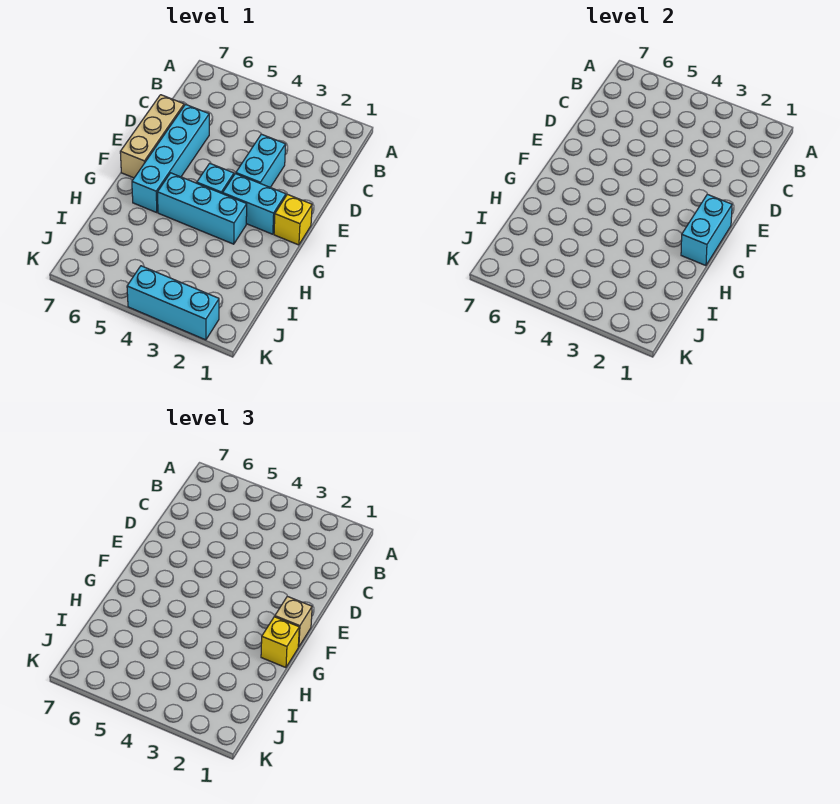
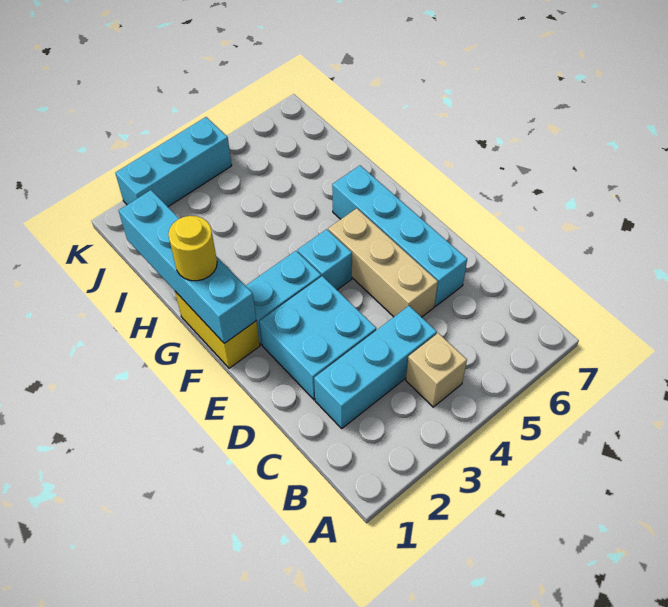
cyan 1x2 brick [236,134,286,187] -> cyan 2x2 brick [259,276,376,400]
tan 1x3 brick [120,95,184,178] -> tan 1x3 brick moved to [328,208,438,317]
yellow 1x1 brick [274,194,312,245] -> yellow 1x2 brick [175,291,260,368]
cyan 1x2 brick [681,194,732,266] -> cyan 1x4 brick [118,190,256,343]
tan 1x1 brick [275,596,312,647] -> tan 1x1 brick moved to [406,333,467,407]
yellow 1x1 brick [261,617,299,668] -> yellow 1x1 round brick [168,216,217,281]
cyan 1x3 brick [157,173,247,244] -> cyan 1x3 brick moved to [314,306,437,428]

